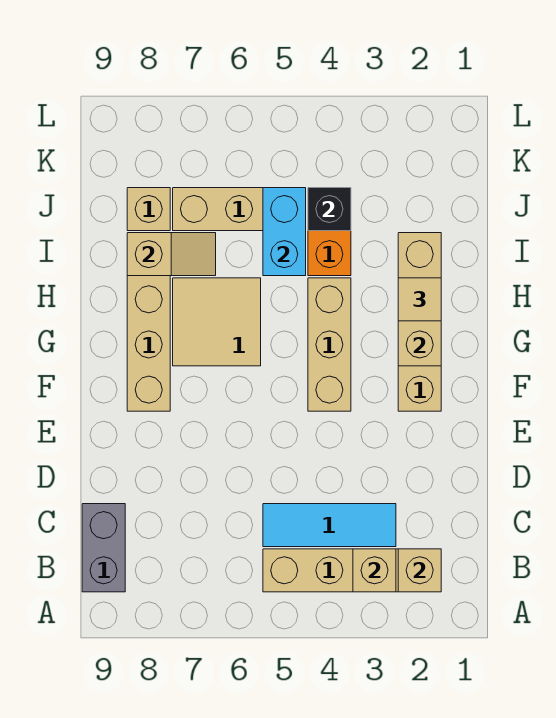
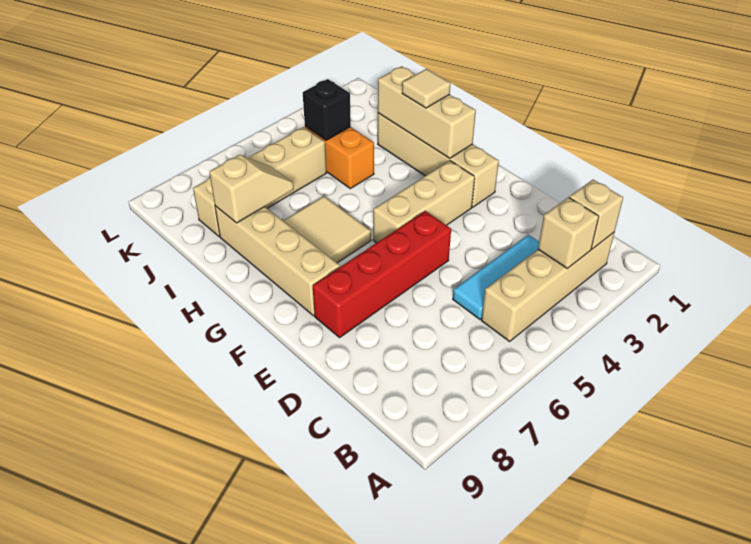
grey 1x2 brick [82,504,125,592] -> none
none -> red 1x4 brick [313,211,451,338]
tan 1x3 brick [308,278,351,411] -> tan 1x3 brick turned to [373,161,475,243]
cyan 1x2 brick [263,188,306,276] -> none

